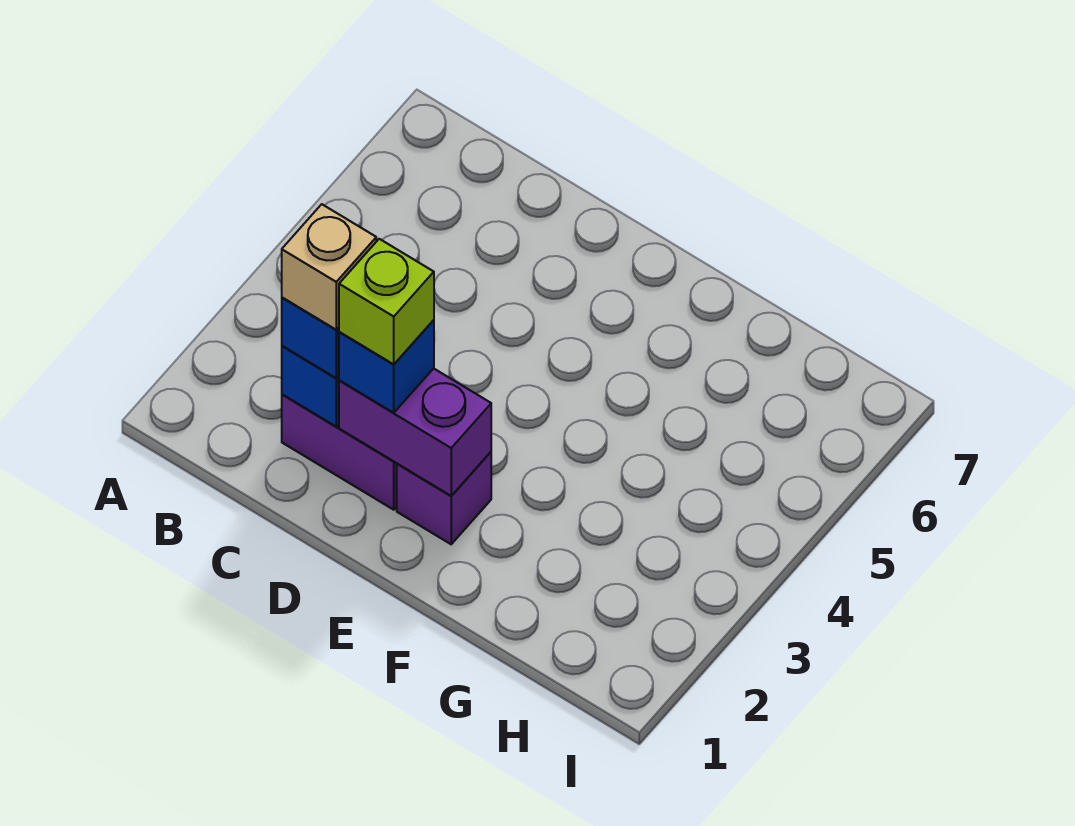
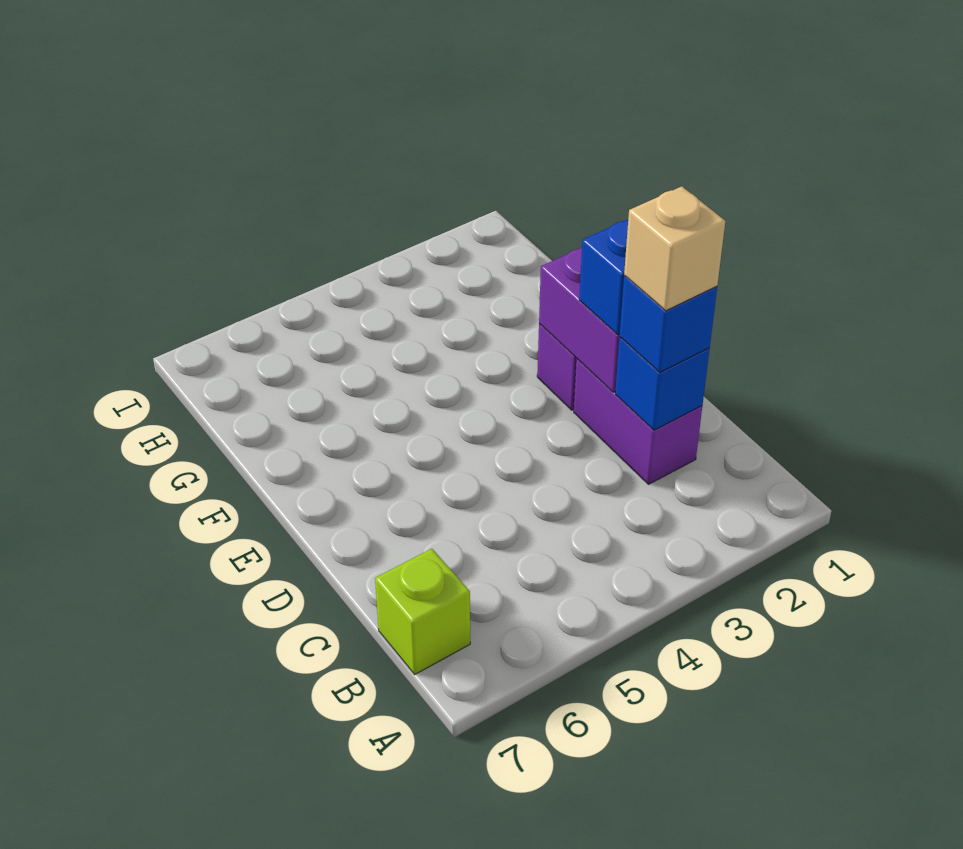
lime 1x1 brick [339,239,434,364] -> lime 1x1 brick moved to [375,549,470,674]

